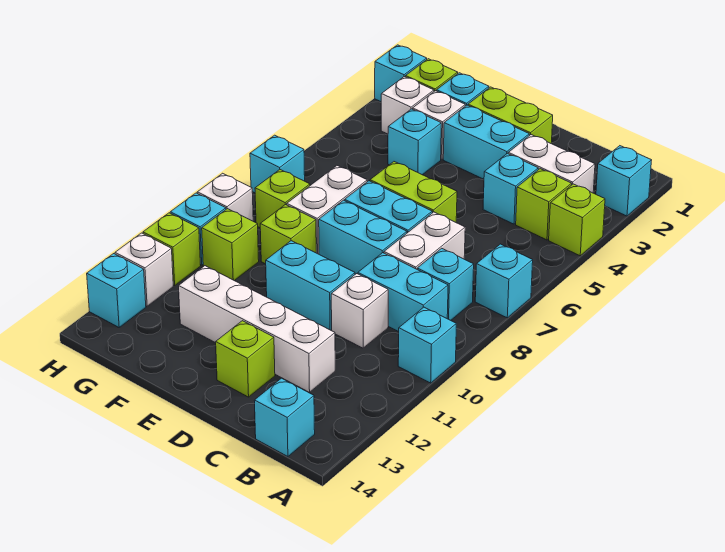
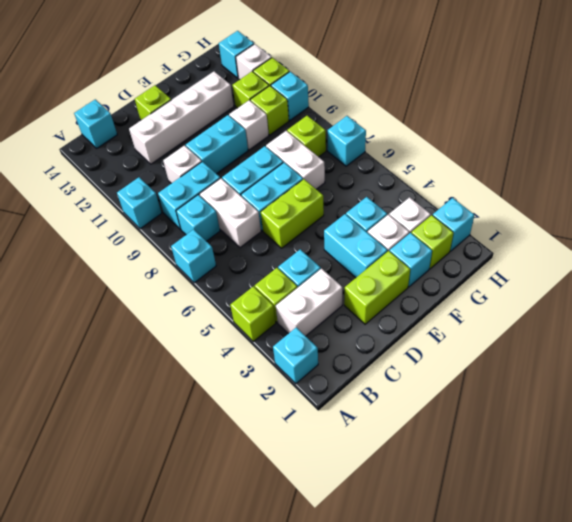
cyan 1x2 brick [443,105,529,179] -> cyan 1x2 brick turned to [324,214,388,278]
lime 1x1 brick [260,204,316,264] -> lime 1x1 brick moved to [233,72,269,108]
white 1x1 brick [197,173,253,221] -> white 1x1 brick moved to [229,100,269,150]

